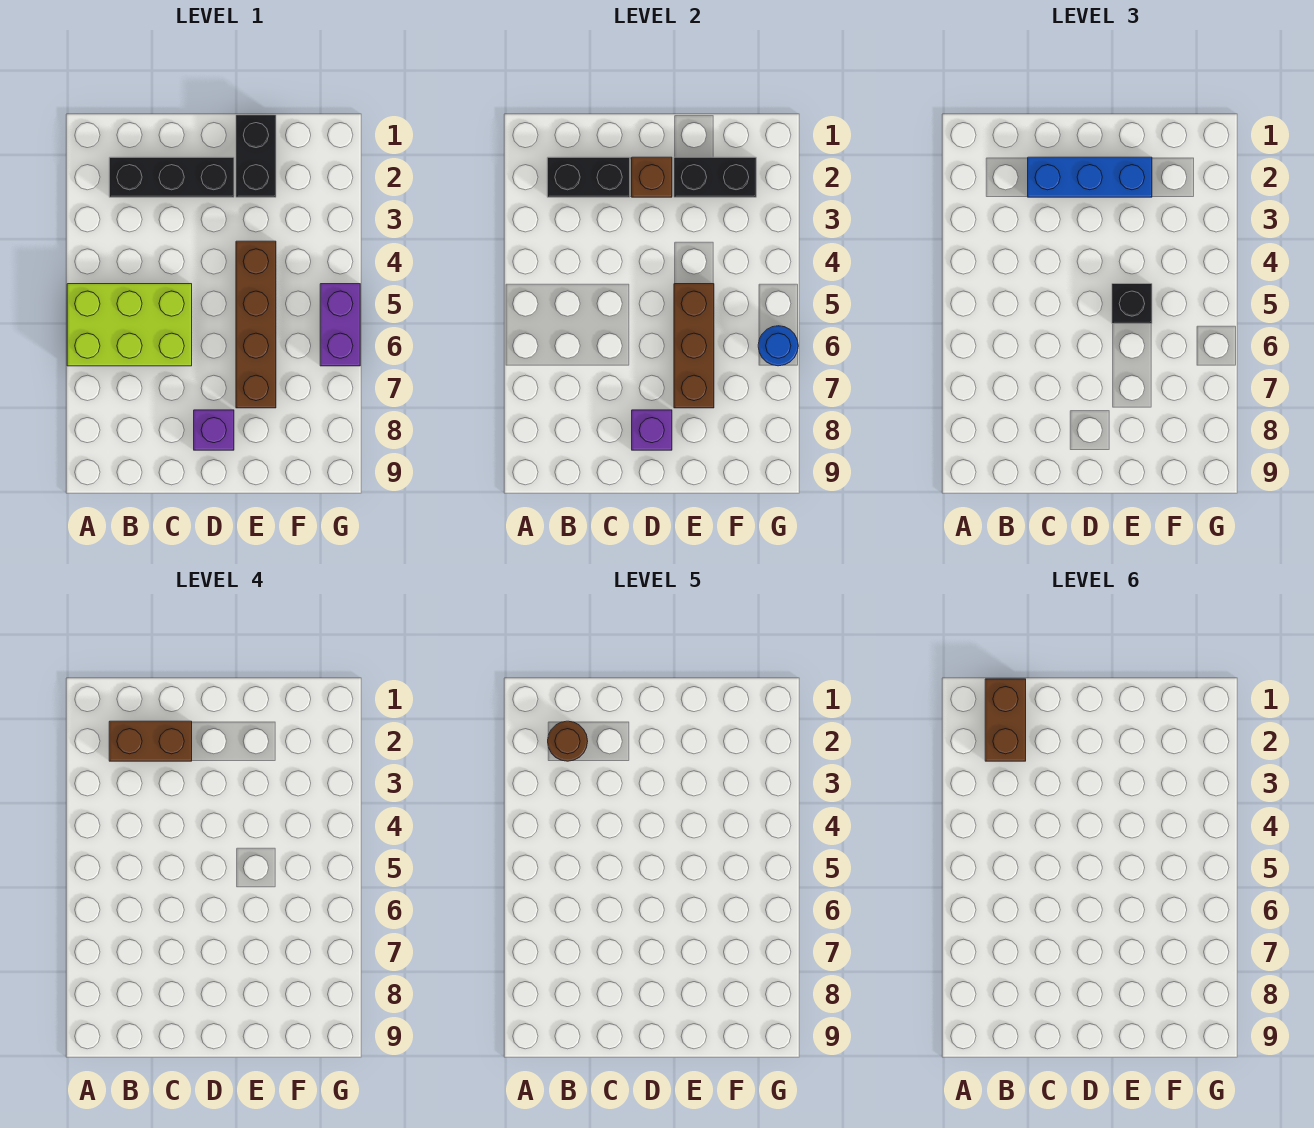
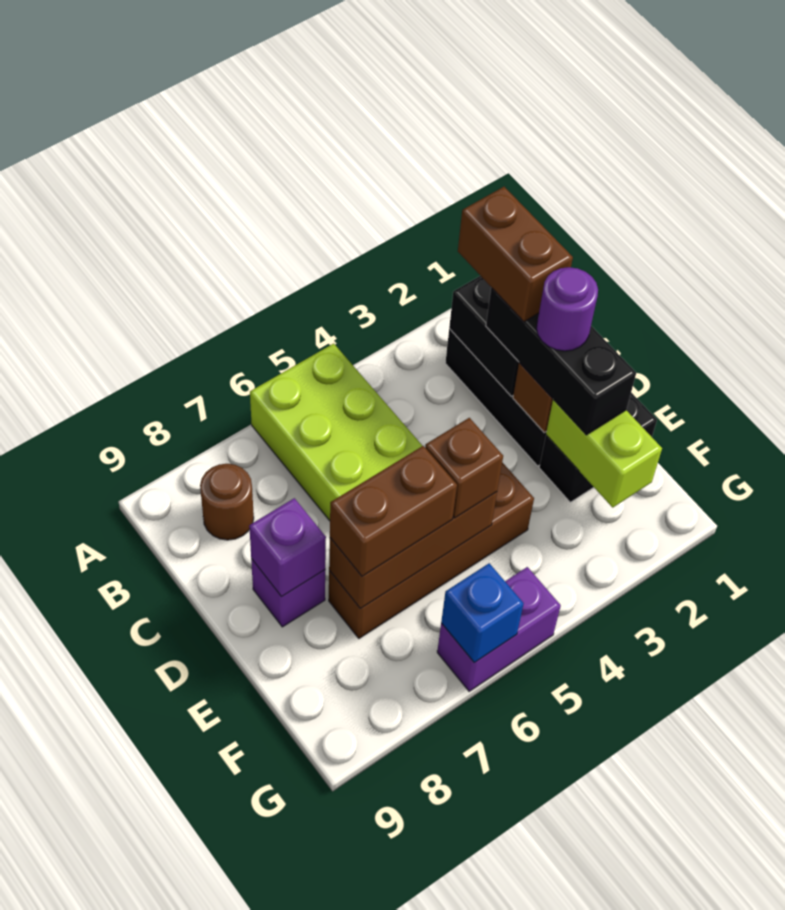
brown 1x2 brick [985,679,1026,761] -> brown 1x2 brick moved to [330,446,457,576]
brown 1x1 round brick [548,721,588,761] -> brown 1x1 round brick moved to [200,464,254,540]
blue 1x3 brick [1028,157,1152,197] -> black 1x3 brick [486,288,636,435]
none -> purple 1x1 round brick [536,267,598,351]
black 1x2 brick [674,157,756,197] -> lime 1x2 brick [546,400,662,507]
black 1x1 brick [1112,284,1152,324] -> brown 1x1 brick [425,418,503,518]
blue 1x1 round brick [758,326,798,366] -> blue 1x1 brick [441,563,524,663]

